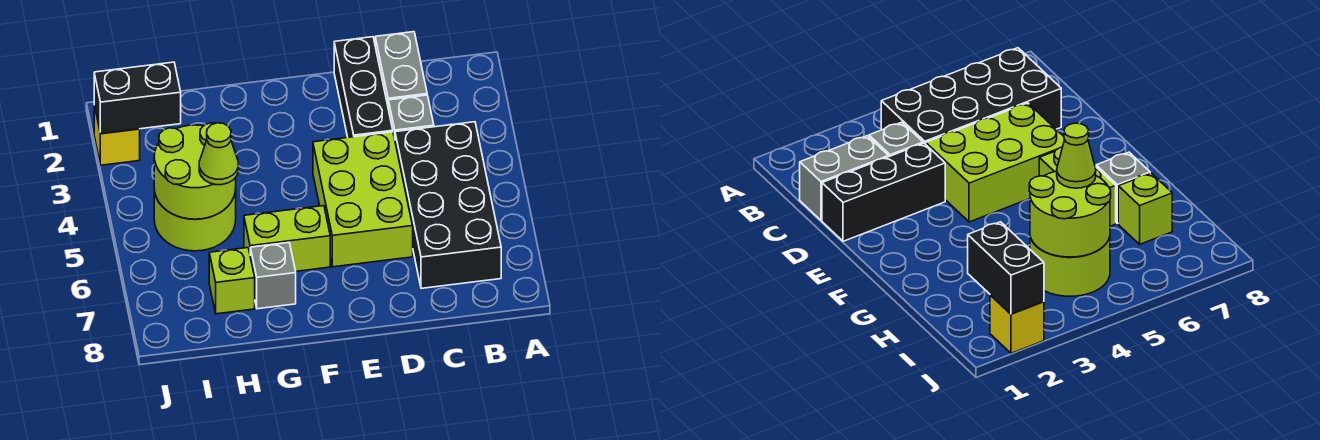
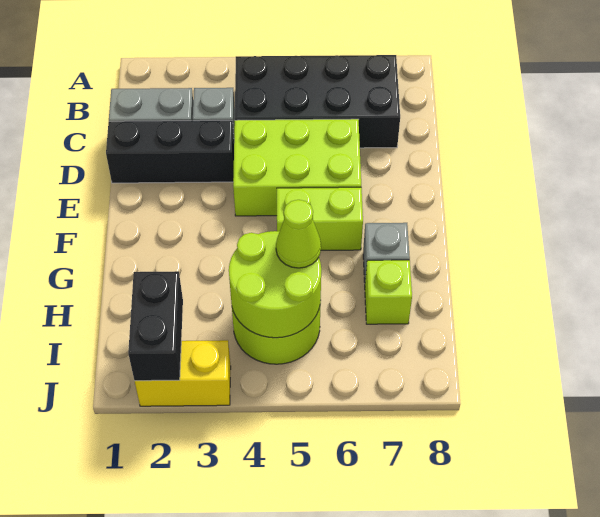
lime 1x2 brick [244,206,330,271] -> lime 1x2 brick turned to [277,187,363,250]
yellow 1x1 brick [94,105,140,165] -> yellow 1x2 brick [135,340,231,406]

